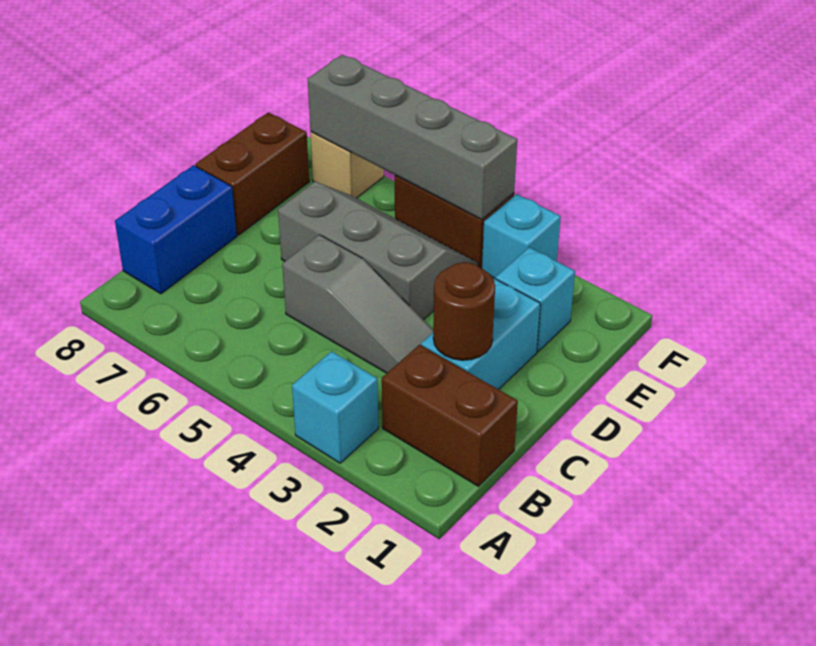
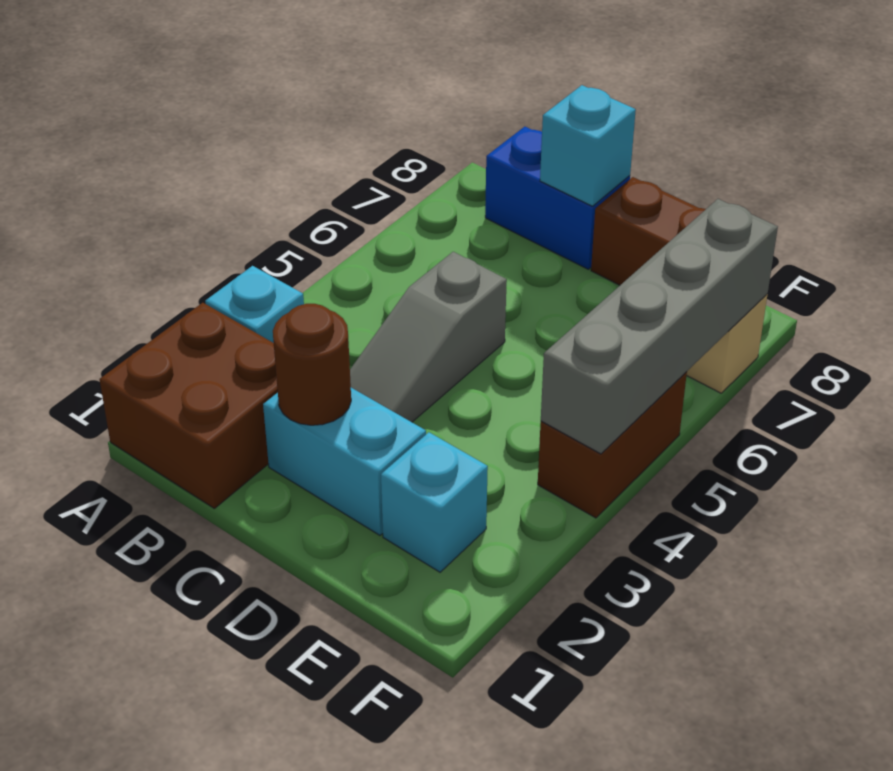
brown 1x2 brick [382,345,518,486] -> brown 2x2 brick [99,303,278,508]
grey 2x3 slope [278,182,478,320] -> none
cyan 1x1 brick [482,194,561,279] -> cyan 1x1 brick moved to [540,85,636,206]

